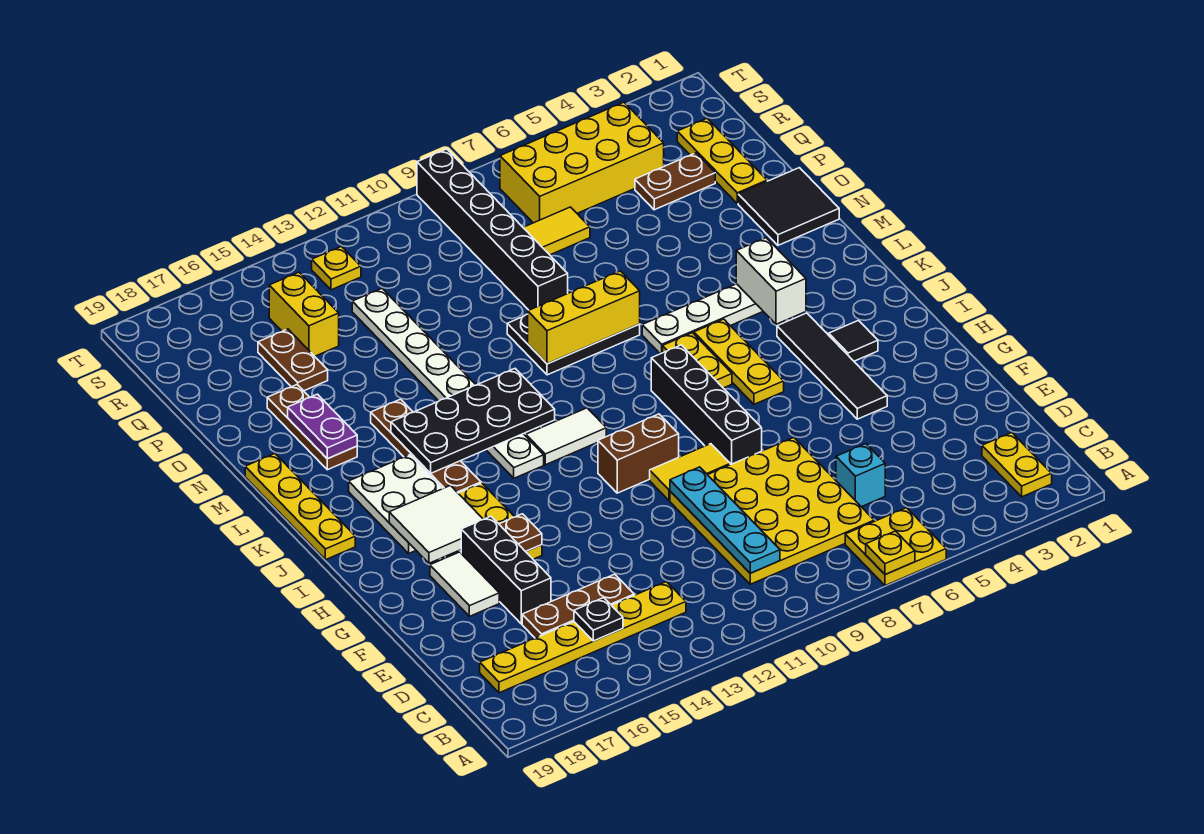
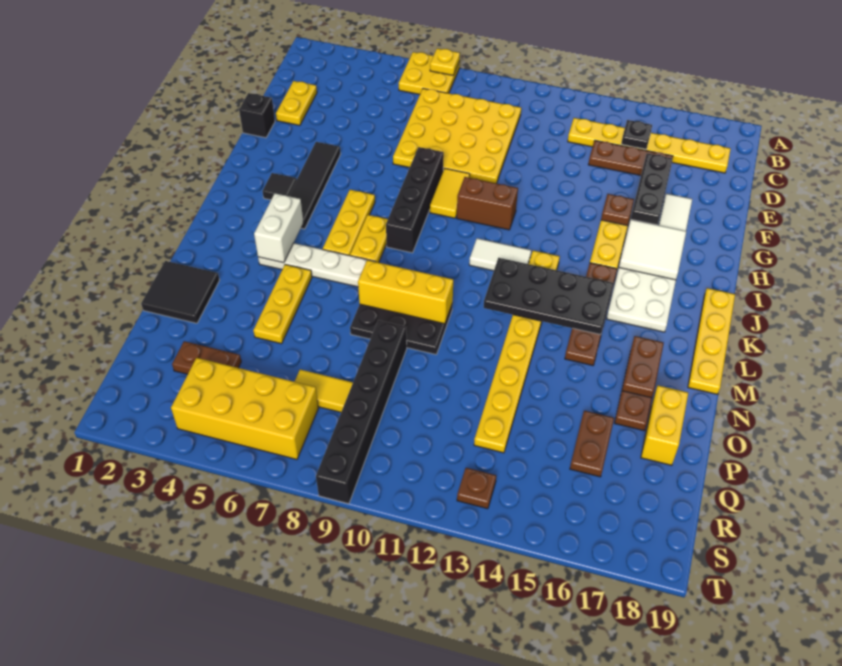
yellow 1x2 plate [982,433,1052,497] -> yellow 1x2 plate moved to [276,81,317,125]
cyan 1x4 plate [670,467,780,573] -> none
cyan 1x1 brick [836,444,885,507] -> none
none -> black 1x1 brick [239,93,275,138]
yellow 1x2 tile [650,444,730,500] -> yellow 1x2 tile turned to [430,168,470,218]
white 1x8 plate [352,289,544,478] -> yellow 1x8 plate [474,251,560,453]
purple 1x2 plate [288,394,357,459] -> brown 1x2 plate [622,336,664,398]
yellow 1x3 plate [677,119,767,204] -> yellow 1x3 plate moved to [253,264,312,344]
yellow 1x2 brick [269,272,339,356] -> yellow 1x2 brick moved to [641,385,688,465]
yellow 1x1 plate [312,247,361,290] -> brown 1x1 plate [457,468,496,509]

